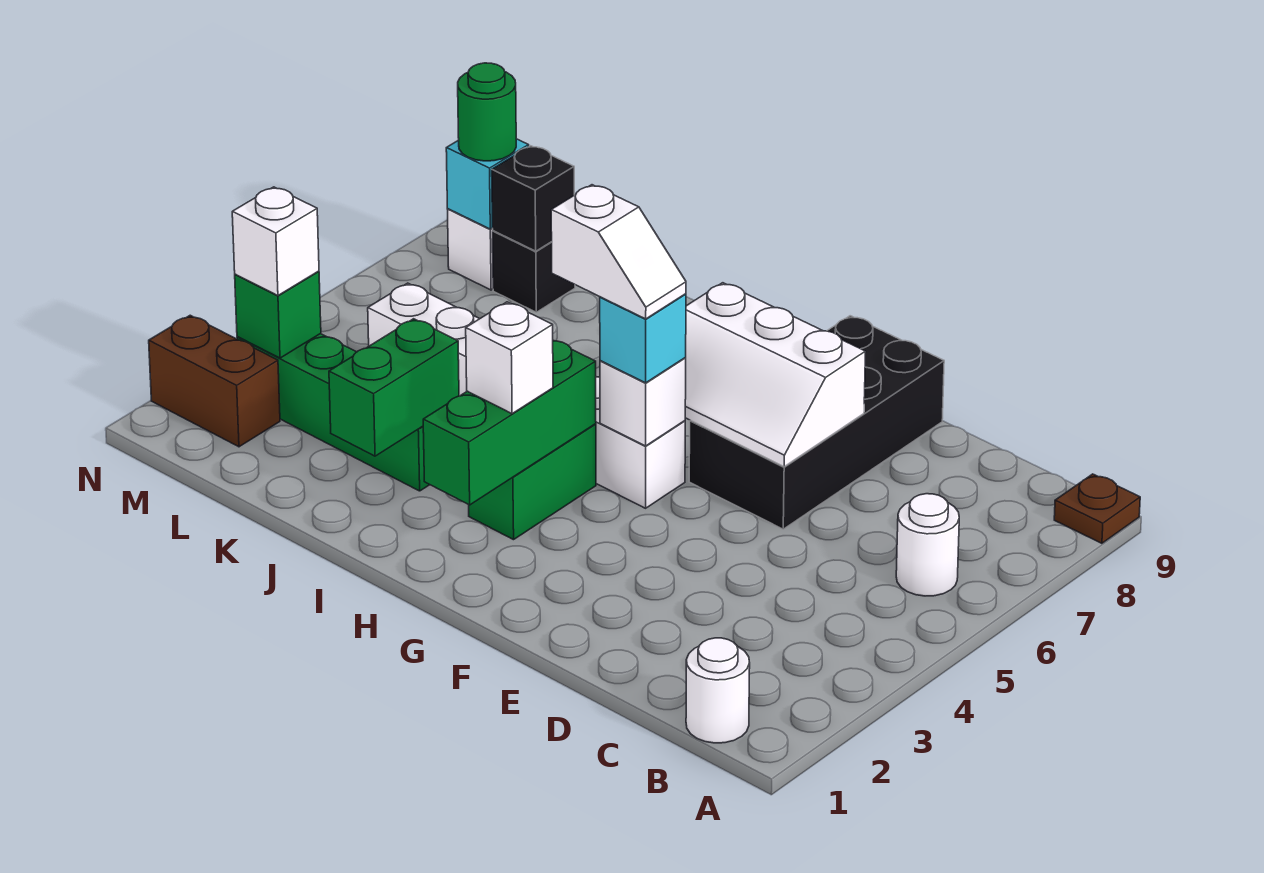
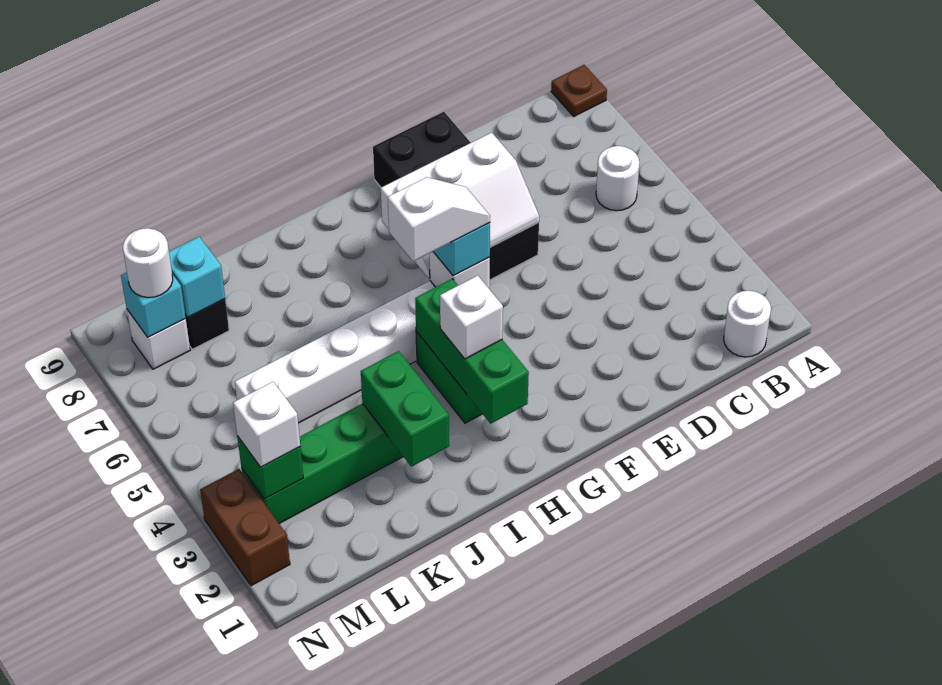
black 1x1 brick [492,146,574,251] -> cyan 1x1 brick [169,237,225,317]
brown 1x2 brick [149,315,280,447] -> brown 1x2 brick turned to [200,469,290,586]
green 1x1 round brick [458,63,516,161] -> white 1x1 round brick [123,228,173,298]

